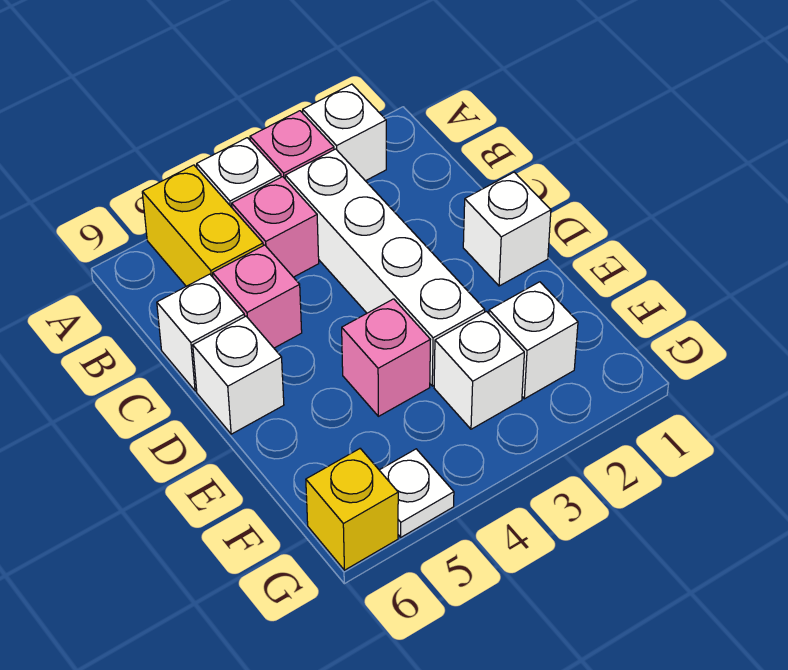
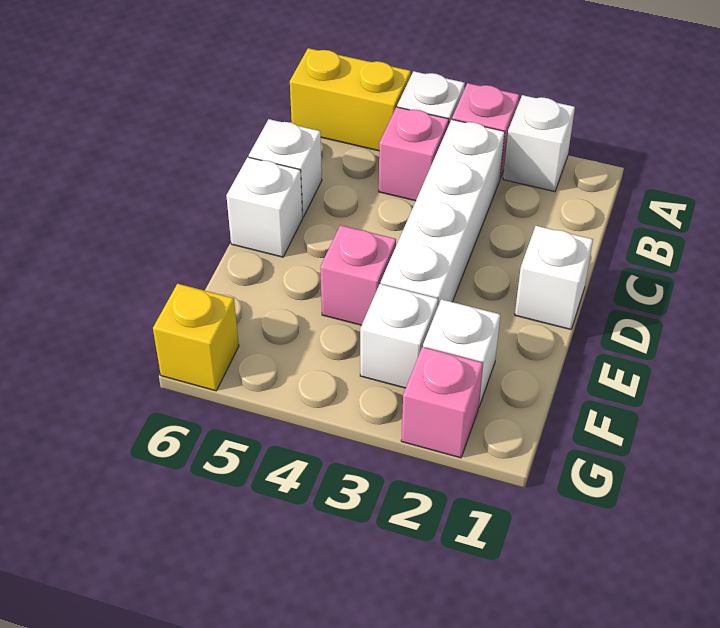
yellow 1x2 brick [142,165,263,286] -> yellow 1x2 brick turned to [290,48,411,151]
pink 1x1 brick [213,245,302,348] -> pink 1x1 brick moved to [401,347,483,458]
white 1x1 plate [379,449,454,537] -> none

